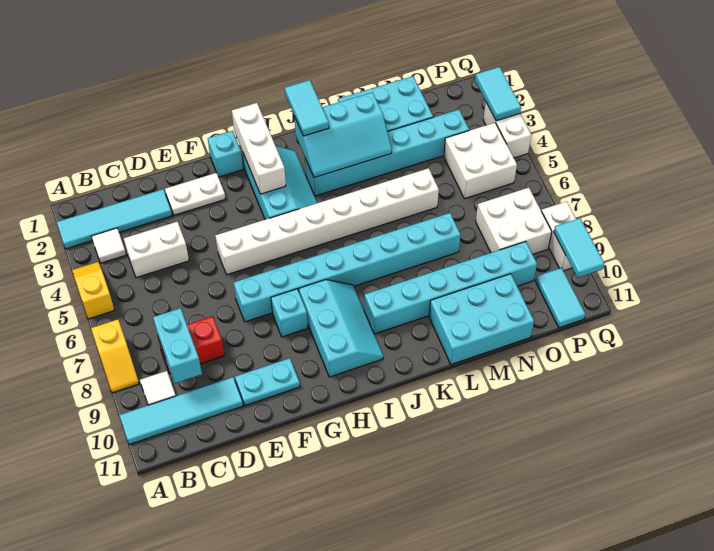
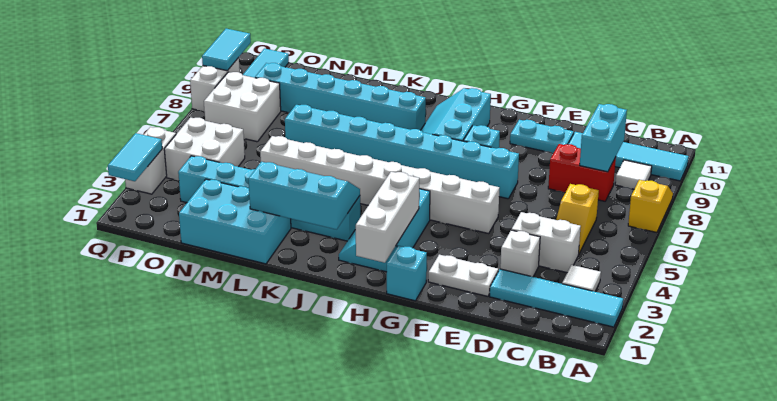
yellow 1x2 slope [72,262,114,319] -> yellow 1x2 slope moved to [556,184,599,253]
none -> white 1x1 brick [500,230,540,277]
cyan 1x2 tile [285,80,329,136] -> none
cyan 2x3 brick [429,274,534,364] -> none

